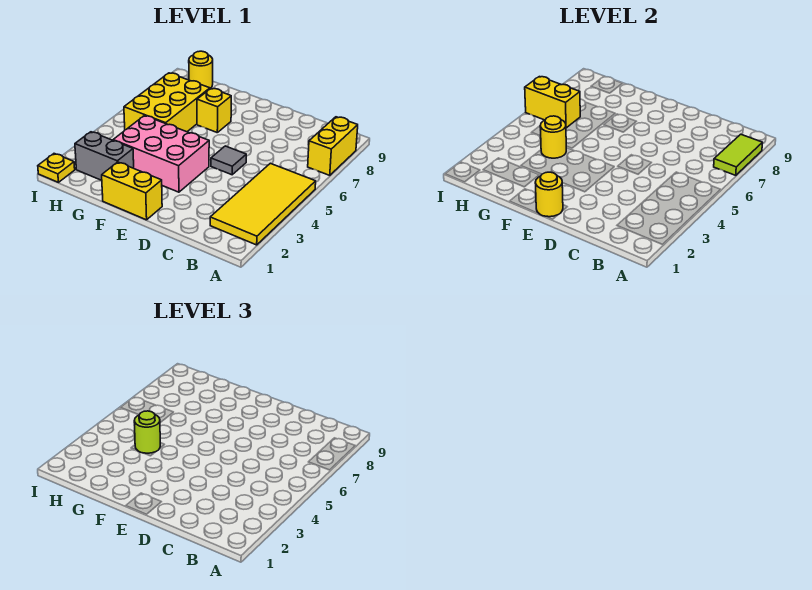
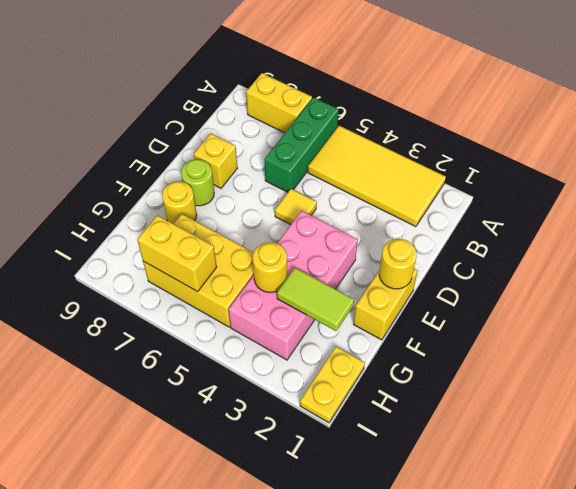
none -> green 1x3 brick [264,97,339,192]
lime 1x2 tile [714,134,762,175] -> lime 1x2 tile moved to [277,268,354,331]
grey 1x1 tile [211,146,246,175] -> yellow 1x1 tile [275,189,317,225]
pink 2x3 brick [113,116,209,192] -> pink 2x4 brick [228,211,358,360]
yellow 1x1 brick [197,88,231,132] -> yellow 1x1 brick moved to [194,134,237,188]
grey 1x2 brick [75,132,134,180] -> none
lime 1x1 round brick [134,411,160,453] -> lime 1x1 round brick moved to [181,159,214,206]
yellow 1x2 brick [525,77,580,128] -> yellow 1x2 brick turned to [137,215,217,292]
yellow 1x1 round brick [189,51,213,89] -> yellow 1x1 round brick moved to [162,181,197,224]
yellow 1x1 plate [38,154,75,182] -> yellow 1x2 plate [300,347,365,423]

